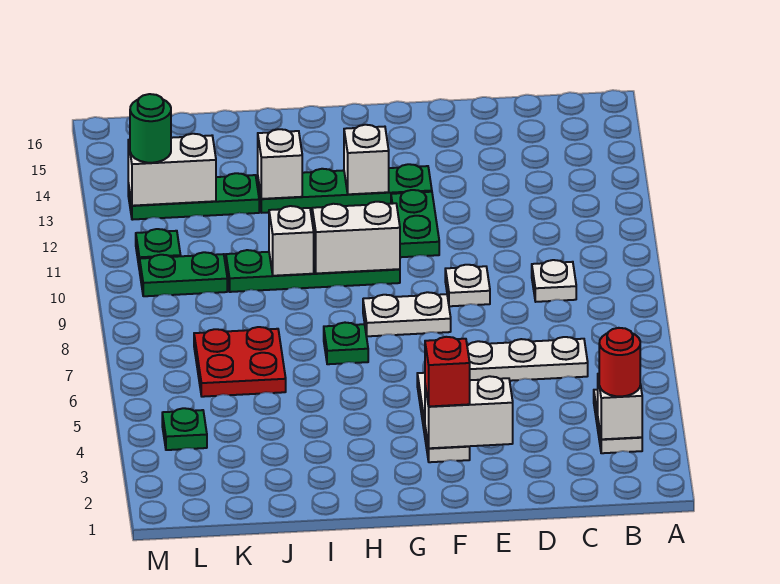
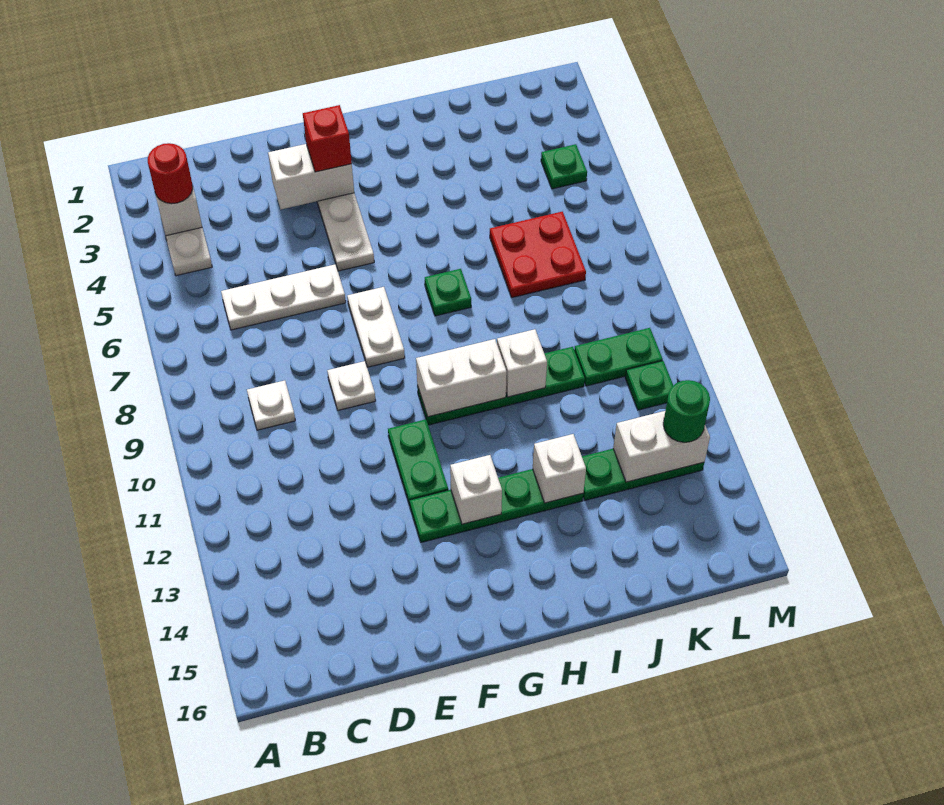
white 1x2 plate [363,292,451,336] -> white 1x2 plate turned to [347,287,405,367]

